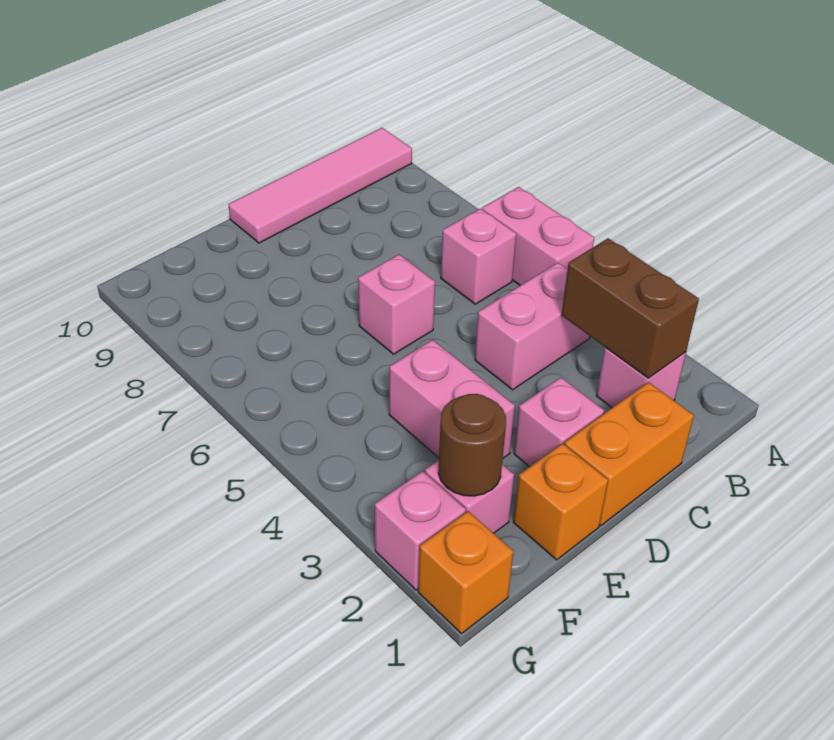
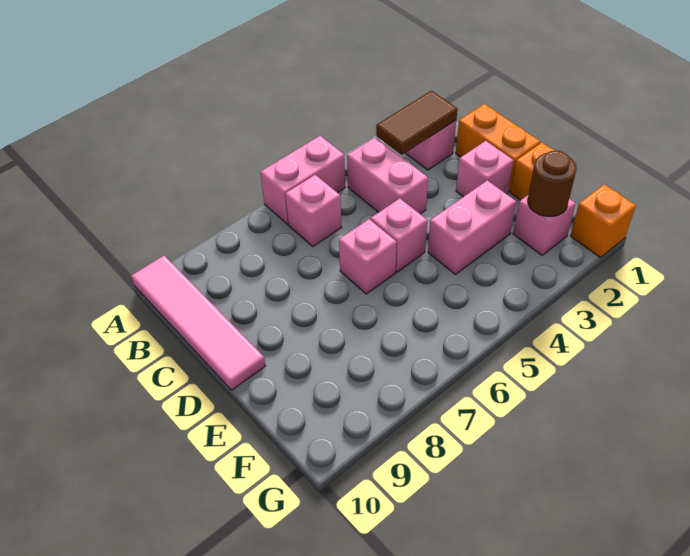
brown 1x2 brick [562,238,699,378] -> brown 1x2 tile [376,91,457,155]
pink 1x1 brick [375,471,466,590] -> pink 1x1 brick moved to [371,199,427,272]

